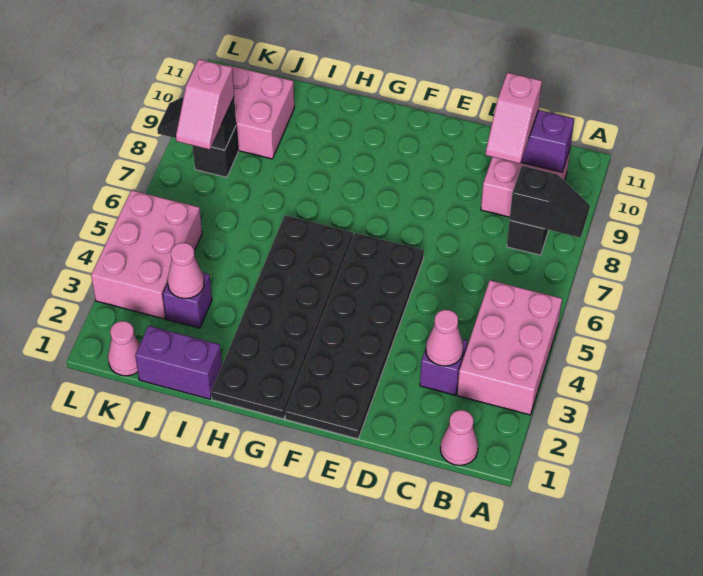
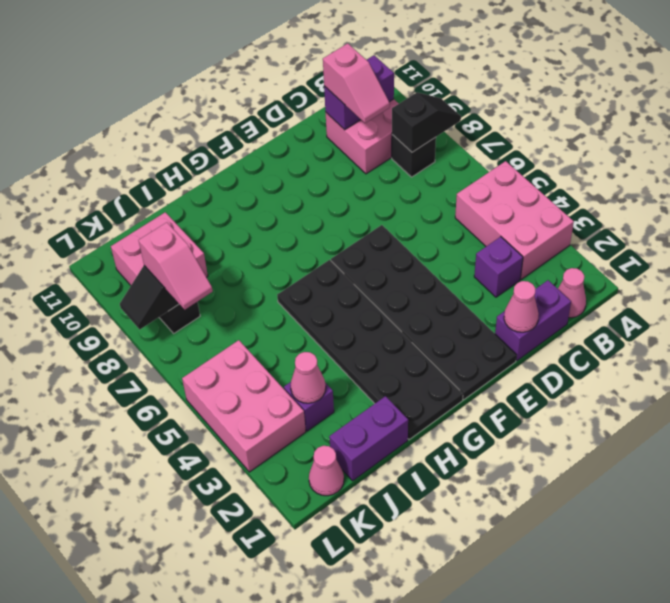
none -> purple 1x2 brick [495,280,571,361]
pink 1x1 cone [426,310,463,366] -> pink 1x1 cone moved to [504,281,539,332]

